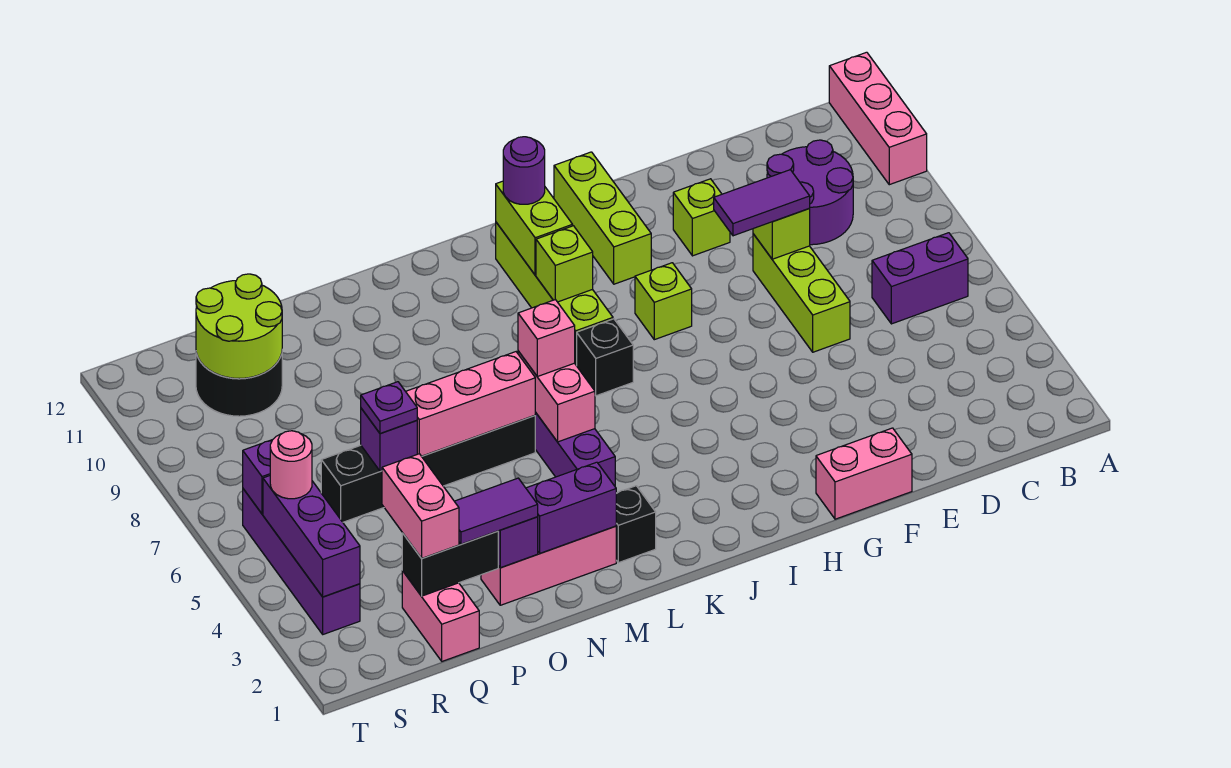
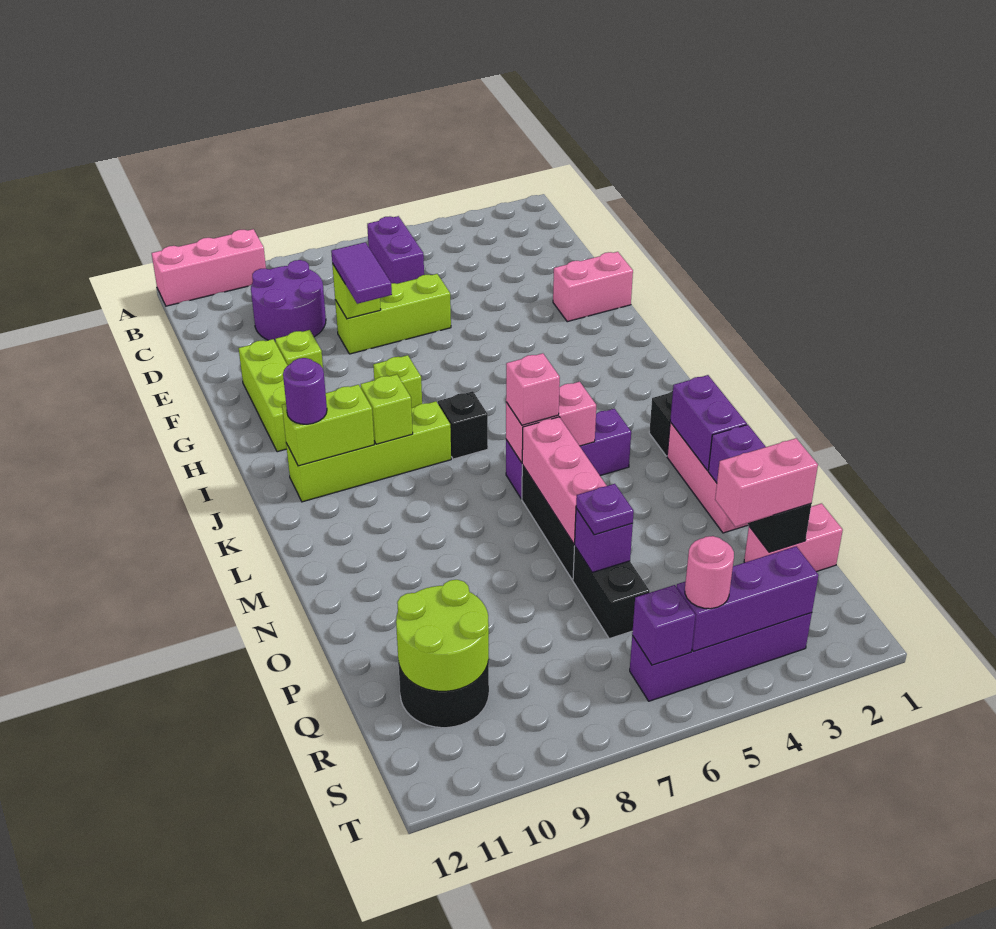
pink 1x2 brick [816,428,912,519] -> pink 1x2 brick turned to [553,252,633,322]
lime 1x3 brick [554,152,651,284] -> lime 1x3 brick turned to [239,339,288,452]
purple 1x2 tile [454,478,538,544] -> none

